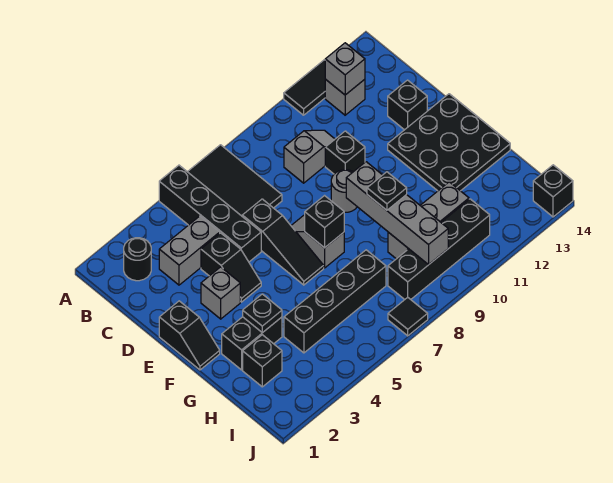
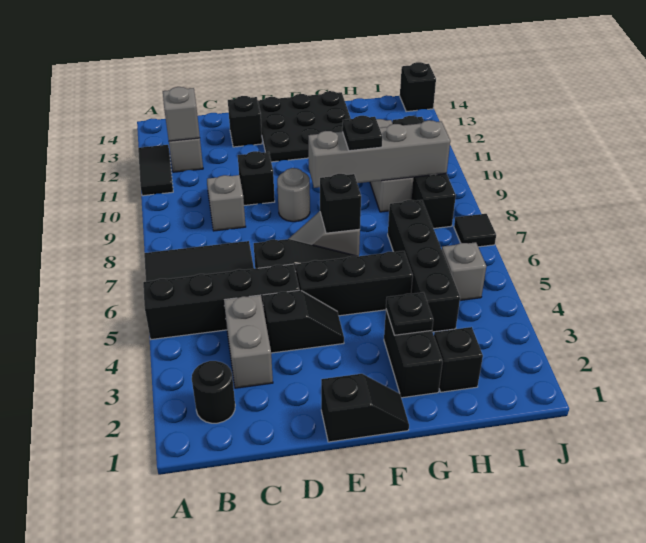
grey 1x1 brick [201,267,240,319] -> grey 1x1 brick moved to [442,242,486,300]
none -> black 1x3 brick [296,251,413,316]

